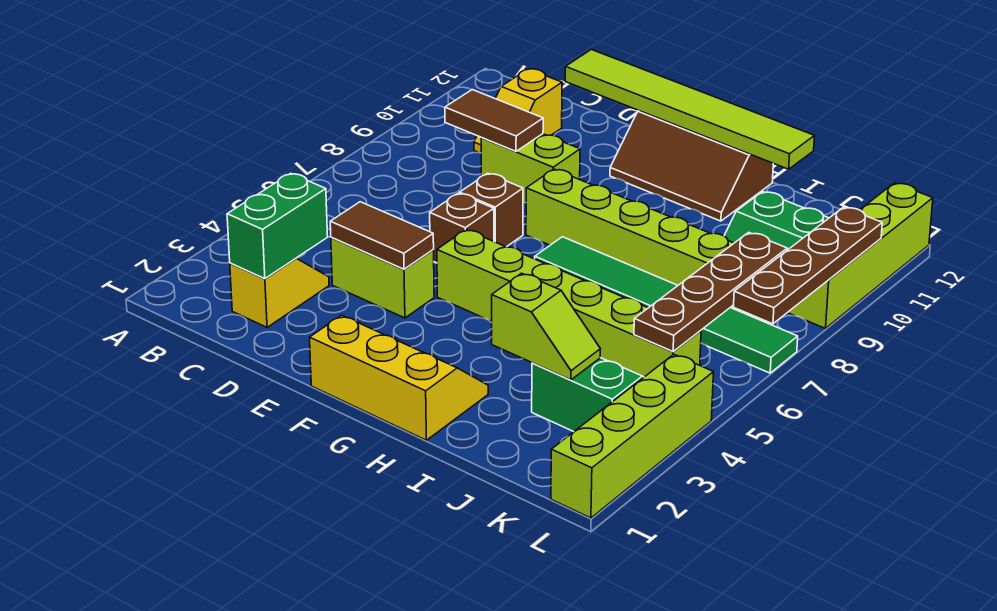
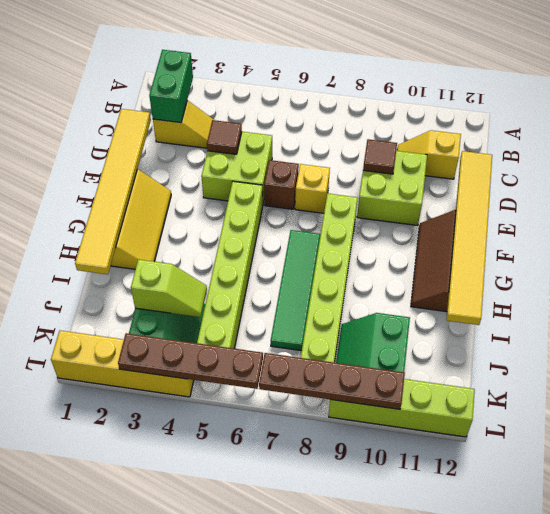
green 1x2 brick [227,173,328,279] -> green 1x2 brick turned to [149,50,193,123]
brown 1x2 tile [445,90,543,151] -> brown 1x1 tile [363,139,397,174]
none -> yellow 1x6 tile [75,109,151,274]
lime 1x2 brick [331,237,434,318] -> lime 2x2 brick [201,132,272,203]
brown 1x2 tile [330,202,434,269] -> brown 1x1 tile [207,120,242,154]
lime 1x2 brick [481,134,580,203] -> lime 2x2 brick [357,151,427,226]
lime 1x6 tile [565,50,814,169] -> yellow 1x6 tile [446,151,492,325]
brown 1x1 brick [460,173,523,247] -> yellow 1x1 brick [295,164,330,213]
green 1x6 tile [535,237,798,373] -> green 1x4 tile [271,230,321,351]
lime 1x2 slope [492,273,600,380] -> lime 1x2 slope turned to [131,259,207,317]
brown 1x4 plate [634,232,787,352] -> brown 1x4 plate moved to [118,333,263,389]
lime 1x4 brick [551,354,714,518] -> yellow 1x4 brick [51,330,194,397]

